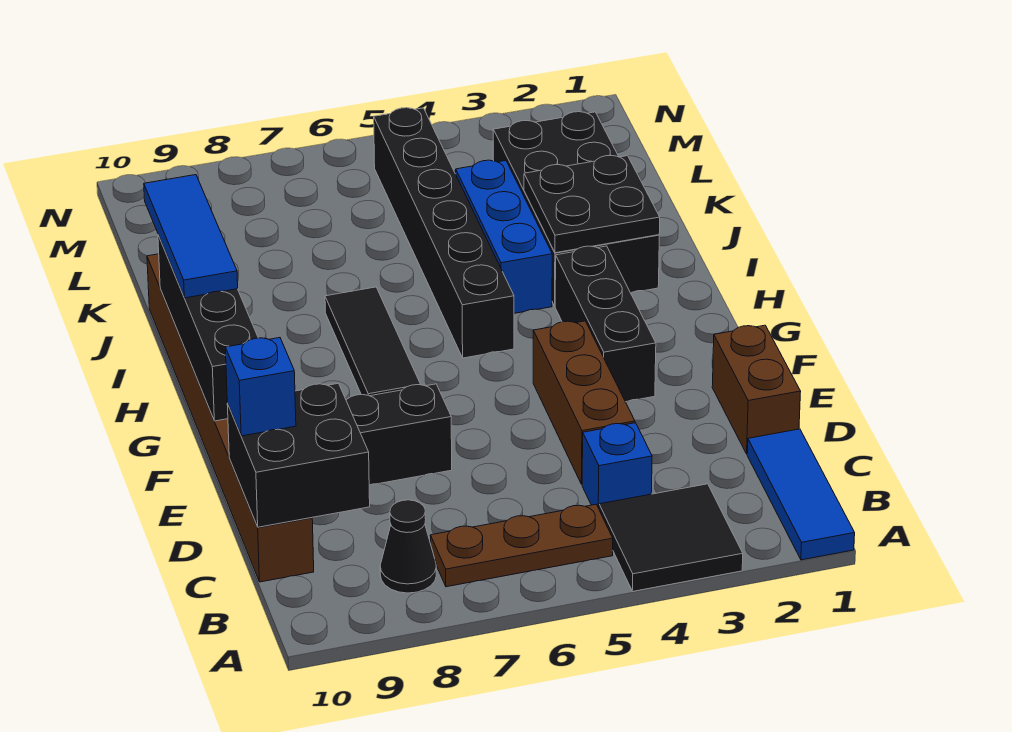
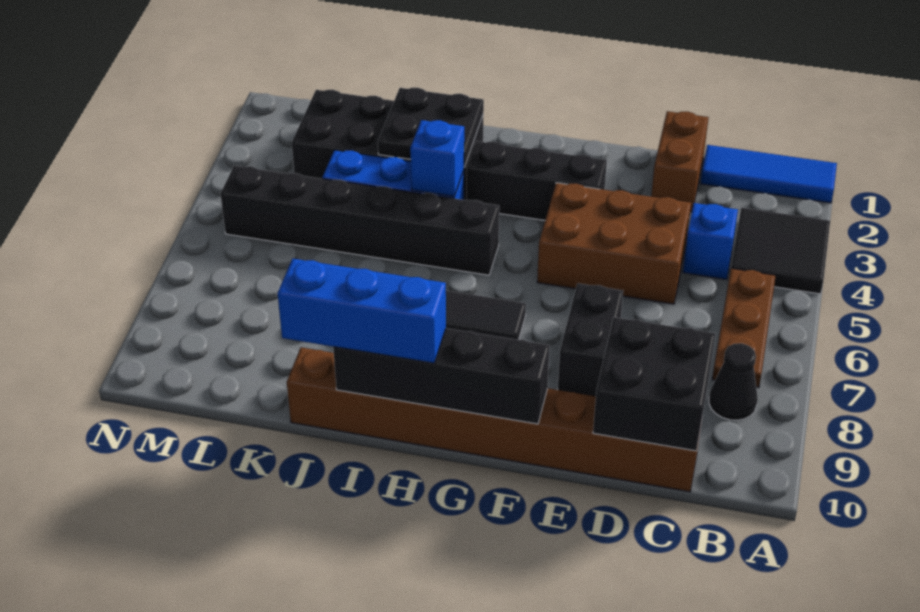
brown 1x2 brick [712,325,801,454] -> brown 1x2 brick turned to [651,111,709,212]
brown 1x3 brick [533,321,635,484] -> brown 2x3 brick [537,183,691,304]
blue 1x1 brick [225,338,296,436] -> blue 1x1 brick moved to [410,120,464,196]
blue 1x3 tile [144,175,238,298] -> blue 1x3 brick [278,259,446,363]

